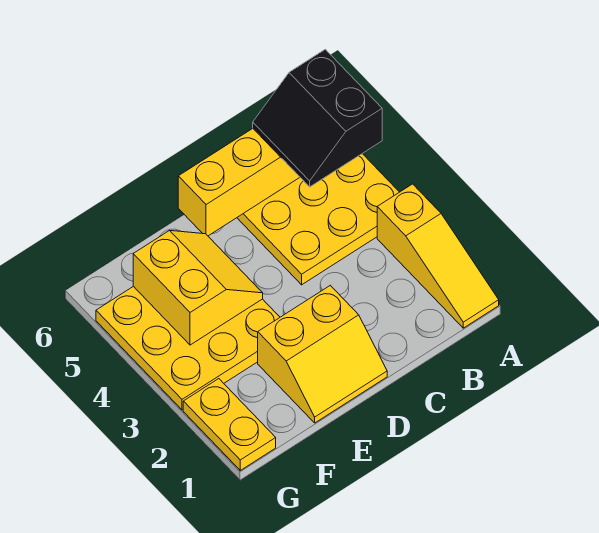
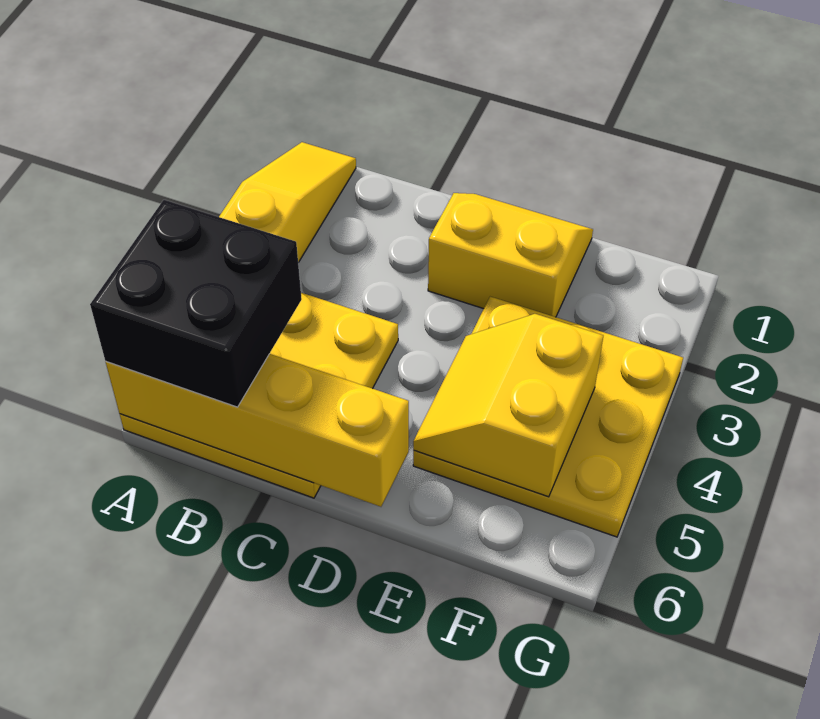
black 2x2 slope [253,49,382,187] -> black 2x2 brick [90,200,302,407]
yellow 1x2 plate [183,379,276,470] -> none

